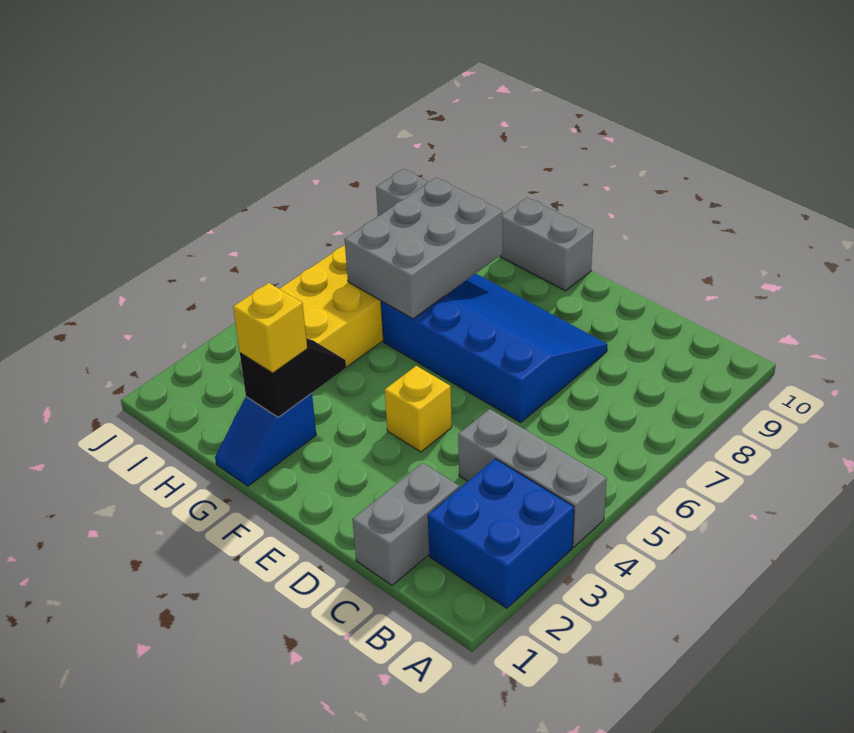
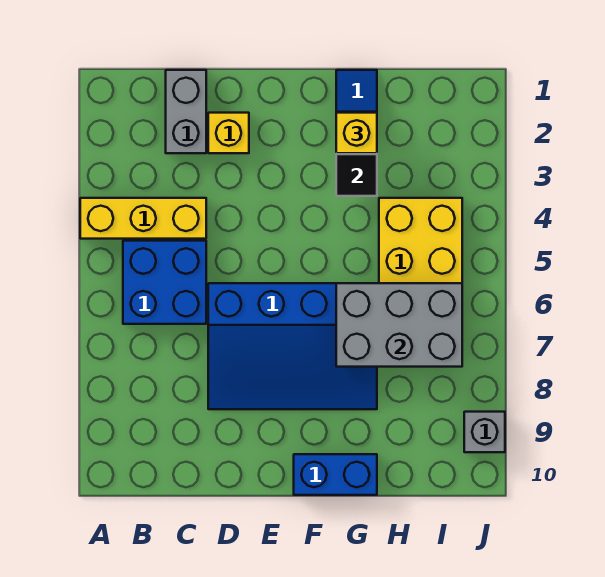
blue 2x2 brick [428,459,574,608] -> blue 2x2 brick moved to [123,241,206,324]
grey 1x3 brick [458,409,607,547] -> yellow 1x3 brick [80,198,206,239]
yellow 1x1 brick [385,366,452,452] -> yellow 1x1 brick moved to [208,113,249,153]
grey 1x2 brick [500,198,593,291] -> blue 1x2 brick [294,454,377,495]
grey 2x3 brick [345,178,503,319] -> grey 2x3 brick turned to [336,283,462,367]

